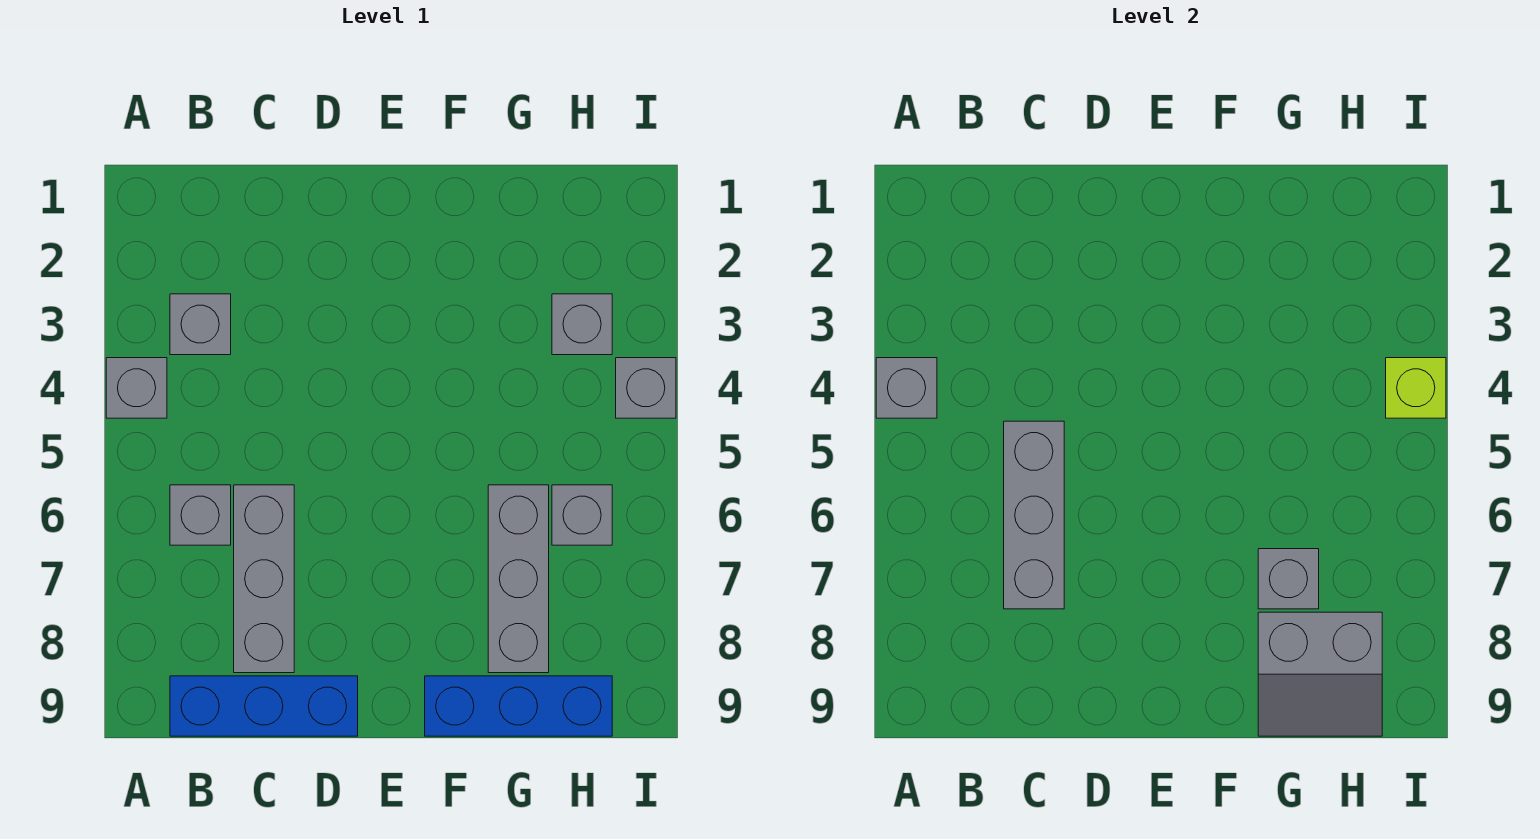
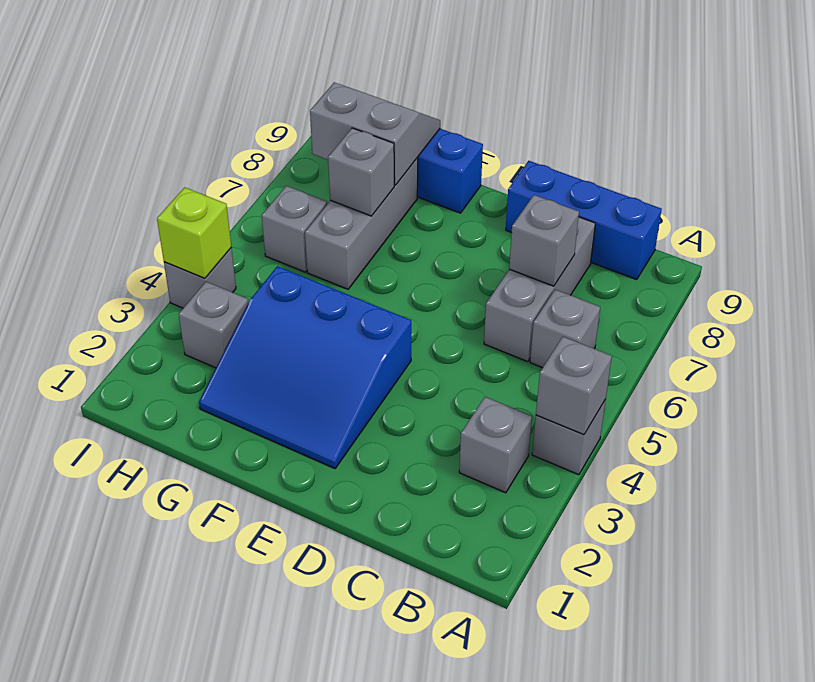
grey 1x3 brick [1004,421,1064,609] -> grey 1x1 brick [509,195,579,286]
none -> blue 3x3 slope [199,266,411,468]

